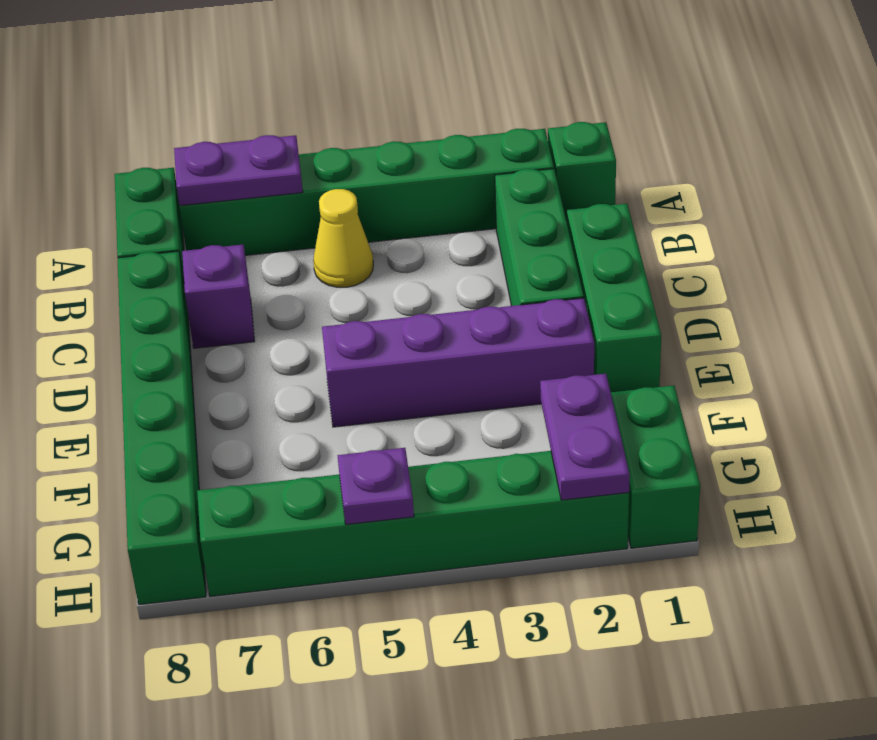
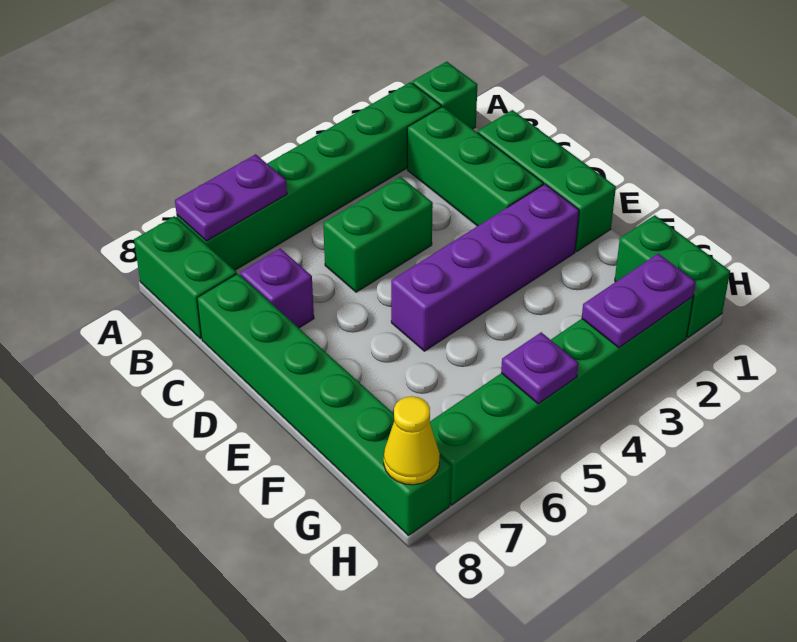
yellow 1x1 cone [313,189,373,287] -> yellow 1x1 cone moved to [384,396,440,485]
none -> green 1x2 brick [323,177,433,292]
purple 1x2 plate [540,374,630,500] -> purple 1x2 plate turned to [582,253,696,348]

